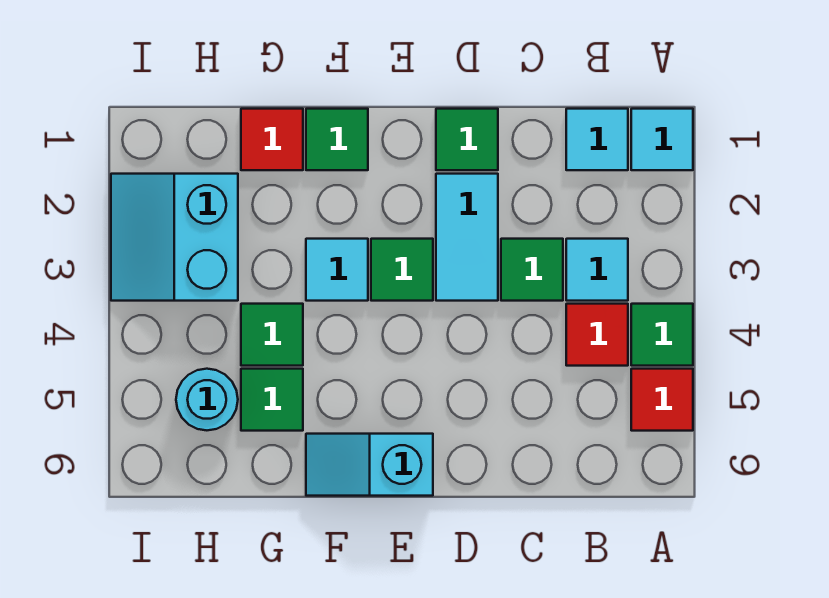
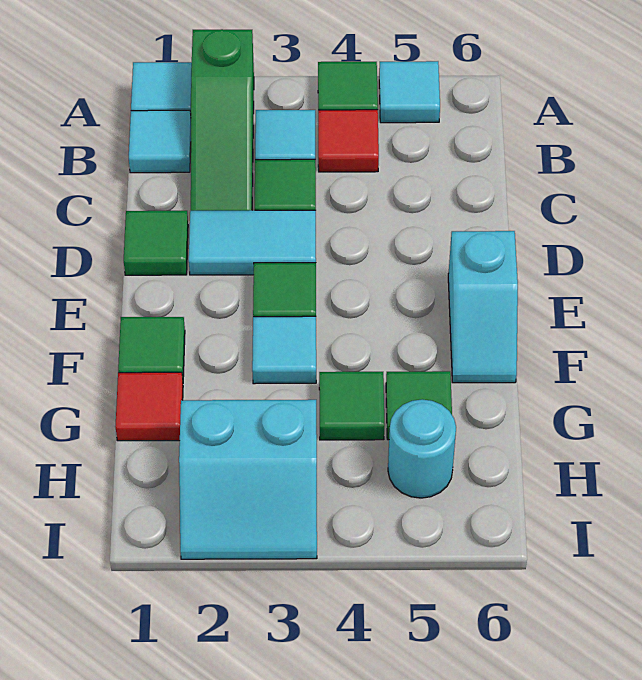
none -> green 1x3 slope [191,29,254,211]
red 1x1 tile [631,369,693,431] -> cyan 1x1 tile [379,61,440,123]

